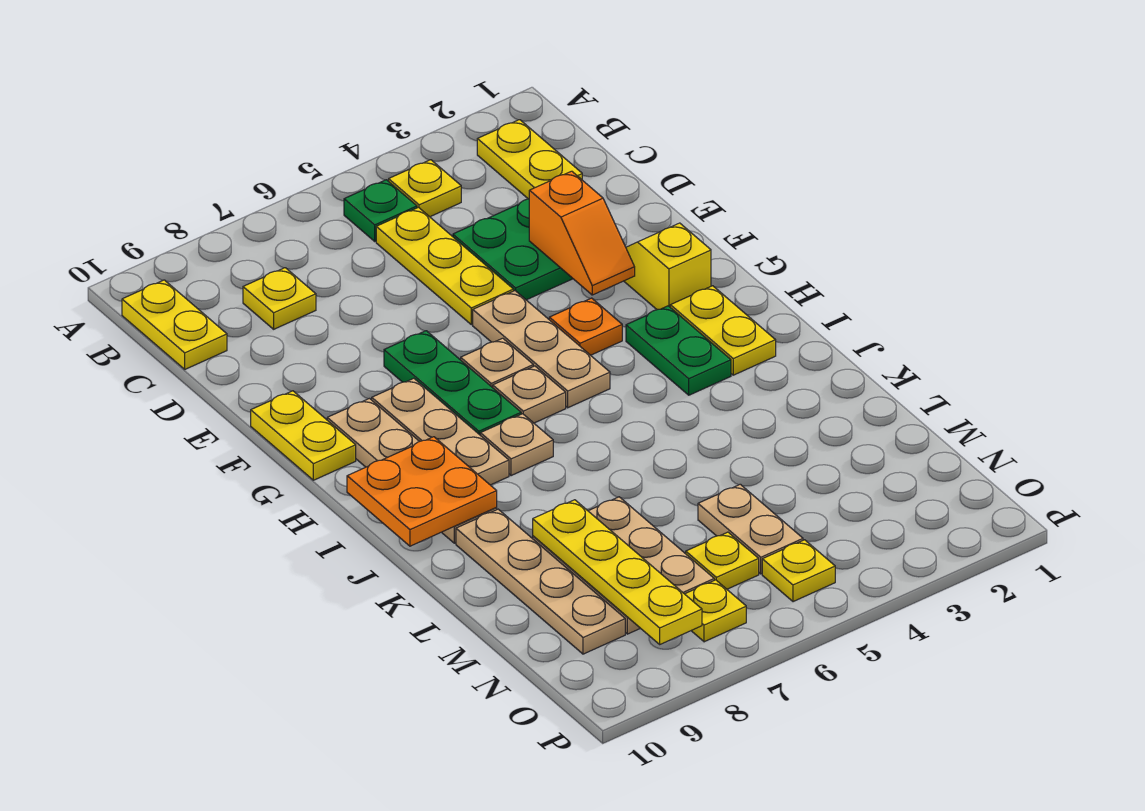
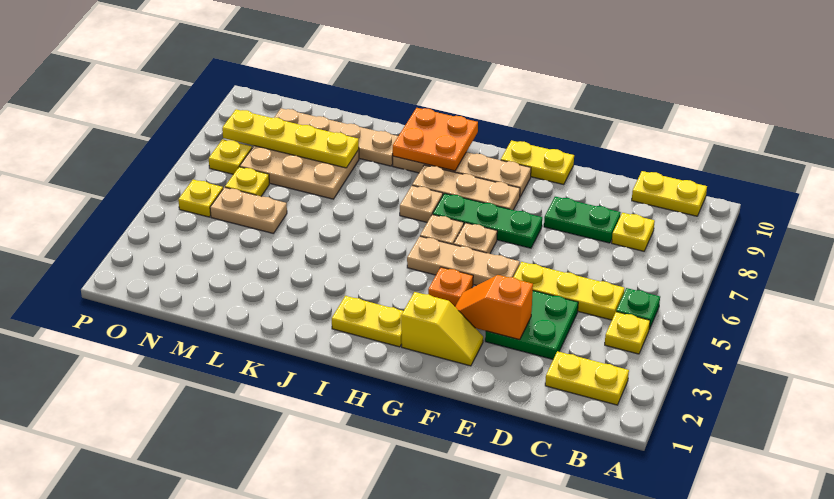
green 1x2 plate [626,306,731,395] -> green 1x2 plate moved to [544,197,621,243]

